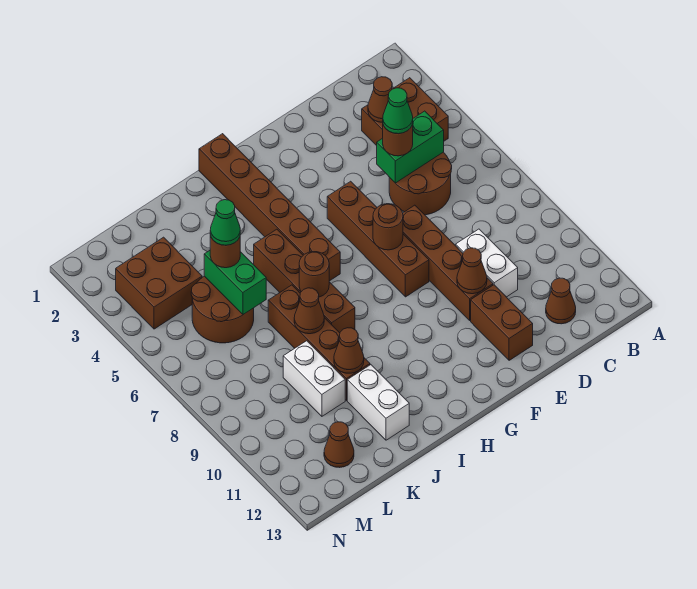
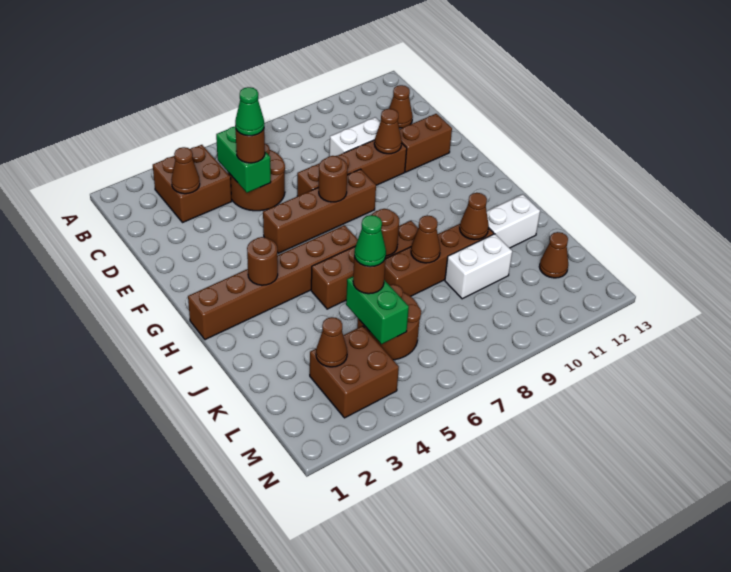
none -> brown 1x1 round brick [247,237,278,285]
green 1x2 brick [204,251,266,314] -> green 1x2 brick turned to [346,277,409,344]
none -> brown 1x1 cone [316,317,347,367]

